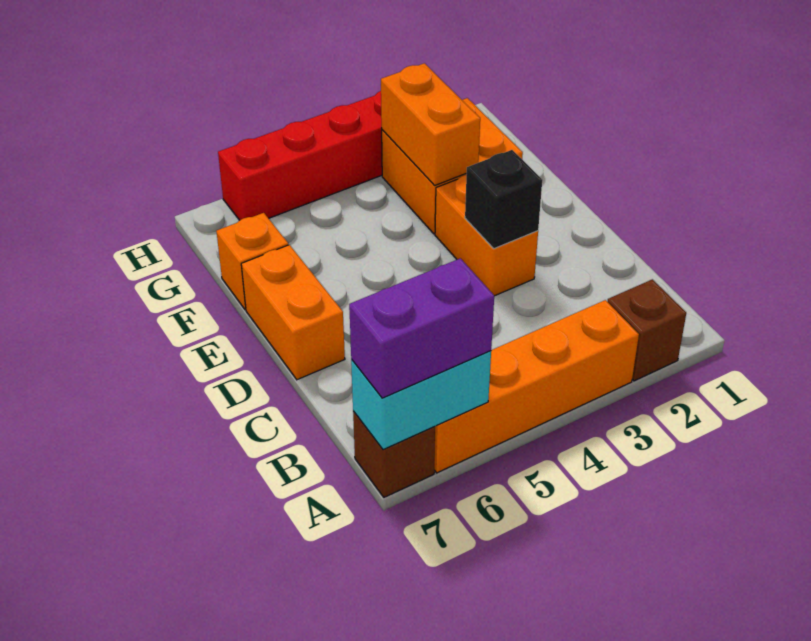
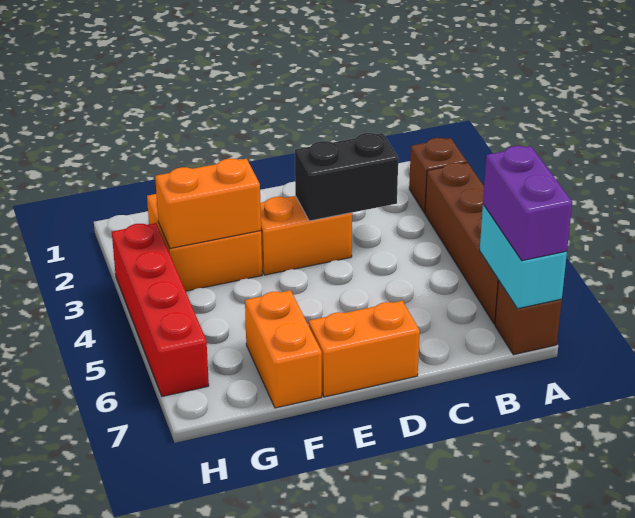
orange 1x4 brick [434,300,639,473] -> brown 1x4 brick [425,163,499,324]
black 1x1 brick [465,150,542,249] -> black 1x2 brick [295,133,398,221]
orange 1x1 brick [216,213,288,310] -> orange 1x2 brick [245,290,322,408]

